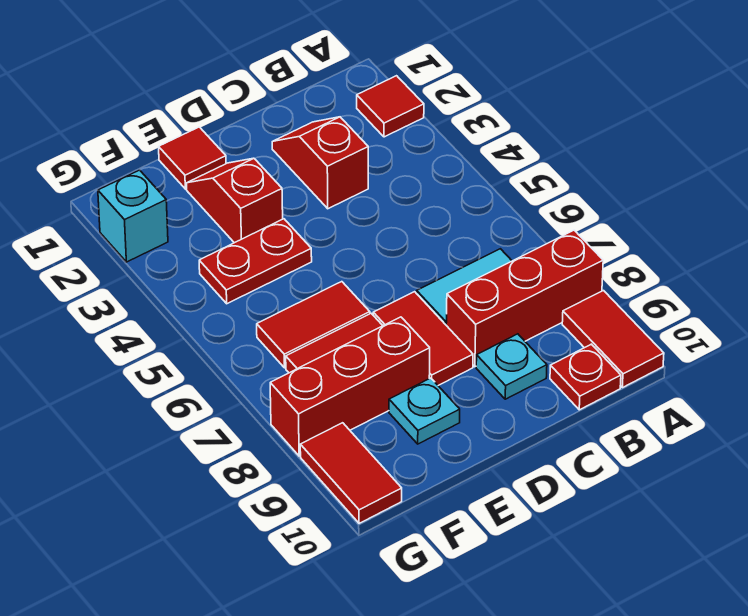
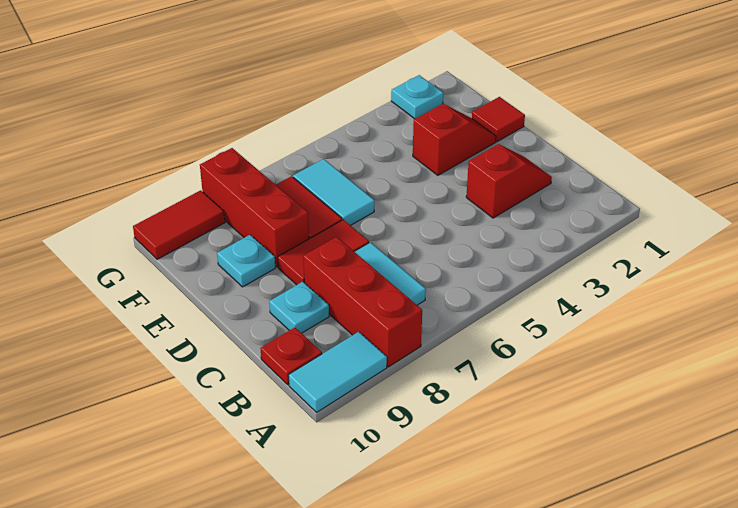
red 1x1 tile [357,76,424,137] -> none
red 1x2 tile [562,291,664,388] -> cyan 1x2 tile [289,332,387,412]
red 1x2 plate [199,219,312,304] -> none
red 1x2 tile [257,282,370,368] -> cyan 1x2 tile [293,159,374,226]
cyan 1x1 brick [98,170,168,262] -> cyan 1x1 plate [391,75,443,119]

